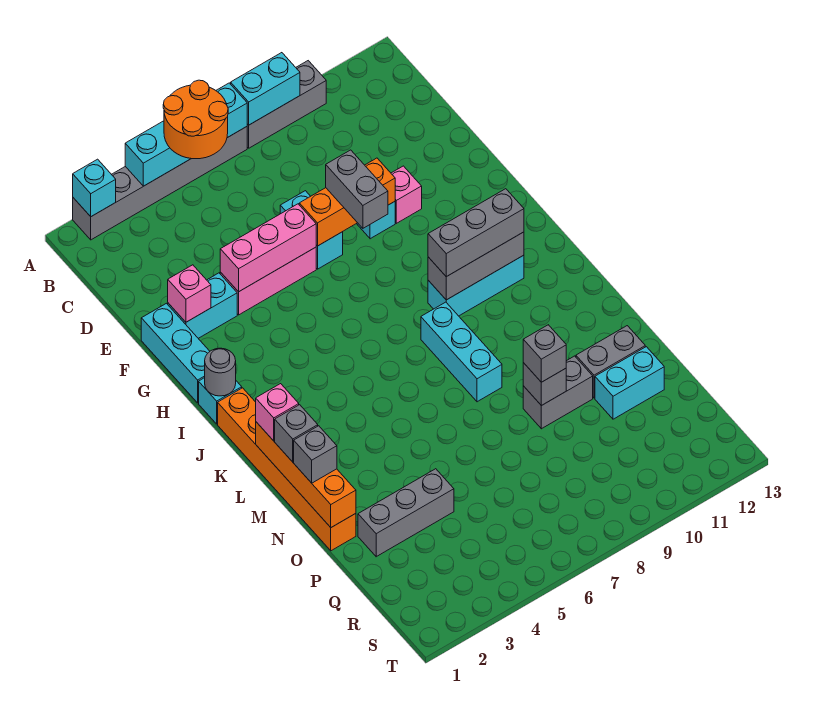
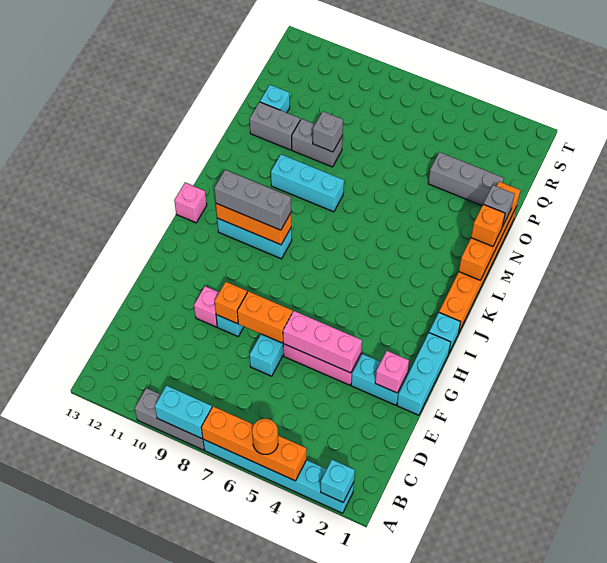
grey 1x6 brick [73,127,247,240] -> cyan 1x6 brick [203,439,354,513]
cyan 1x4 brick [125,83,247,186] -> orange 1x4 brick [201,407,307,481]
orange 2x2 round brick [163,80,228,159] -> orange 1x1 round brick [252,419,278,454]
grey 1x2 brick [326,150,388,228] -> none
grey 1x1 round brick [205,348,236,396] -> none
grey 1x3 brick [428,232,524,300] -> orange 1x3 brick [216,204,291,245]
cyan 1x3 brick [421,302,502,402] -> cyan 1x3 brick turned to [271,154,344,212]
pink 1x1 brick [256,384,299,441] -> pink 1x1 brick moved to [174,183,207,223]
grey 1x1 brick [275,405,318,462] -> orange 1x1 brick [471,204,505,246]
grey 1x1 brick [523,325,566,382] -> none
cyan 1x2 brick [595,347,664,419] -> cyan 1x1 brick [260,85,290,113]

